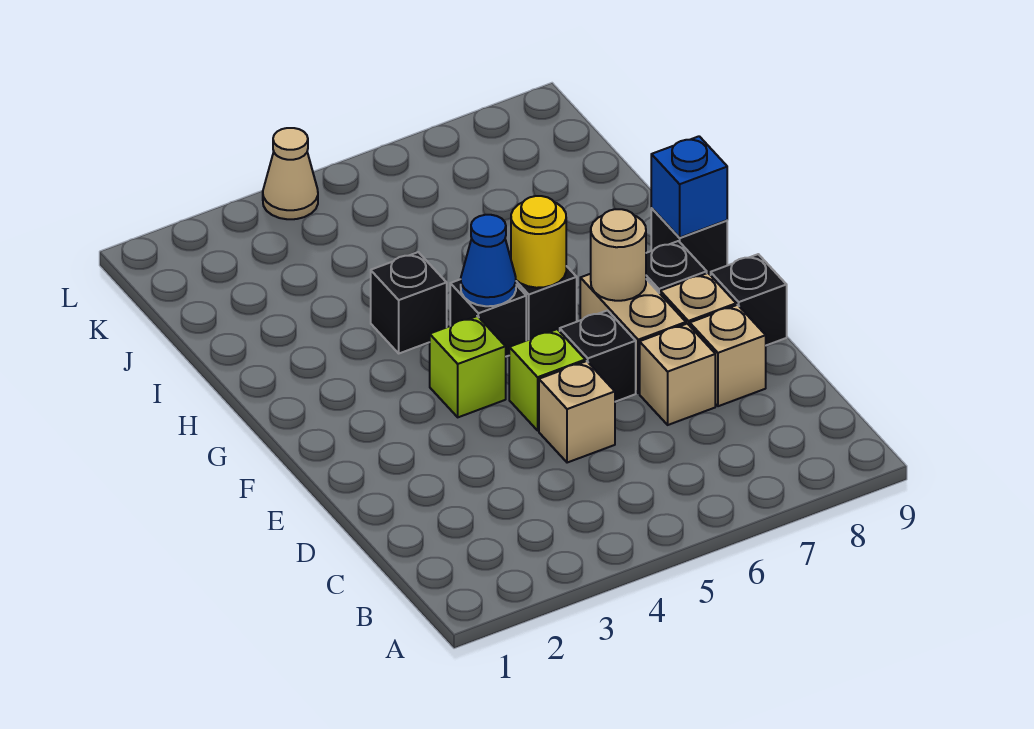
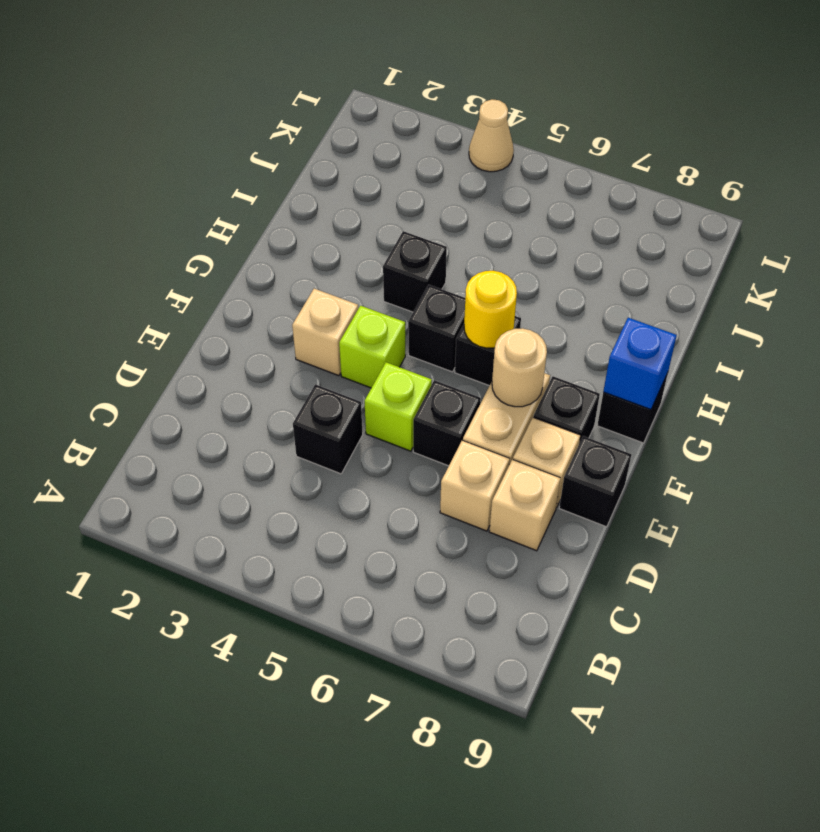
none -> black 1x1 brick [293,384,363,474]
tan 1x1 brick [539,361,615,463] -> tan 1x1 brick moved to [292,289,358,376]
blue 1x1 cone [461,215,516,306] -> none

